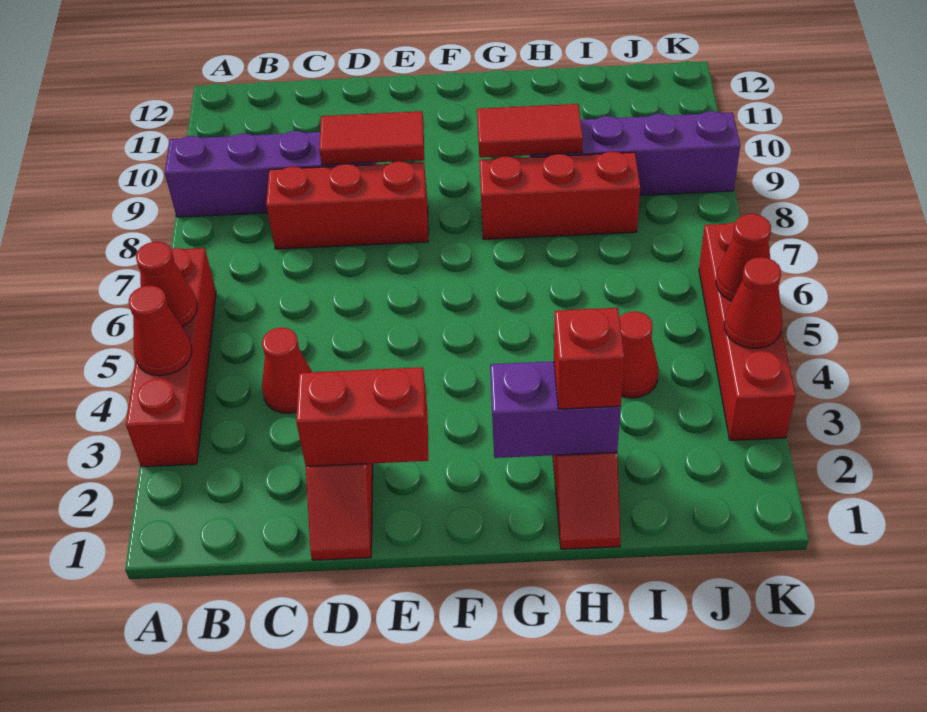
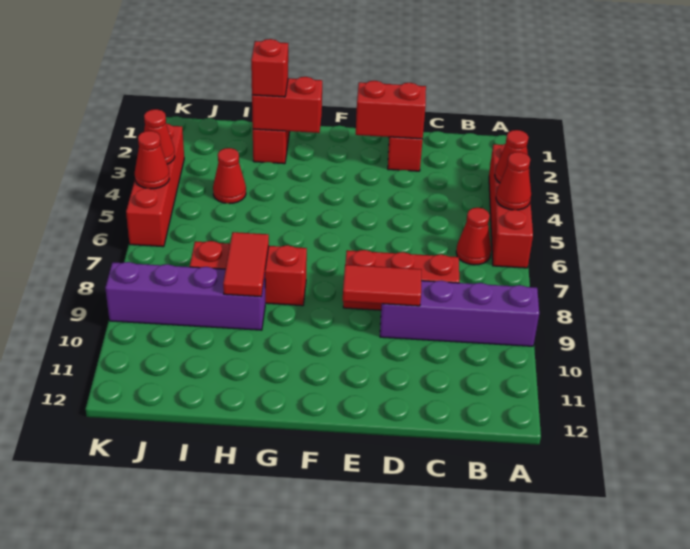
red 1x1 cone [262,328,312,413] -> red 1x1 cone moved to [456,208,491,265]
purple 1x2 brick [490,361,621,458] -> red 1x2 brick [252,77,322,133]
red 1x2 tile [477,104,583,157] -> red 1x2 tile turned to [223,232,269,297]

